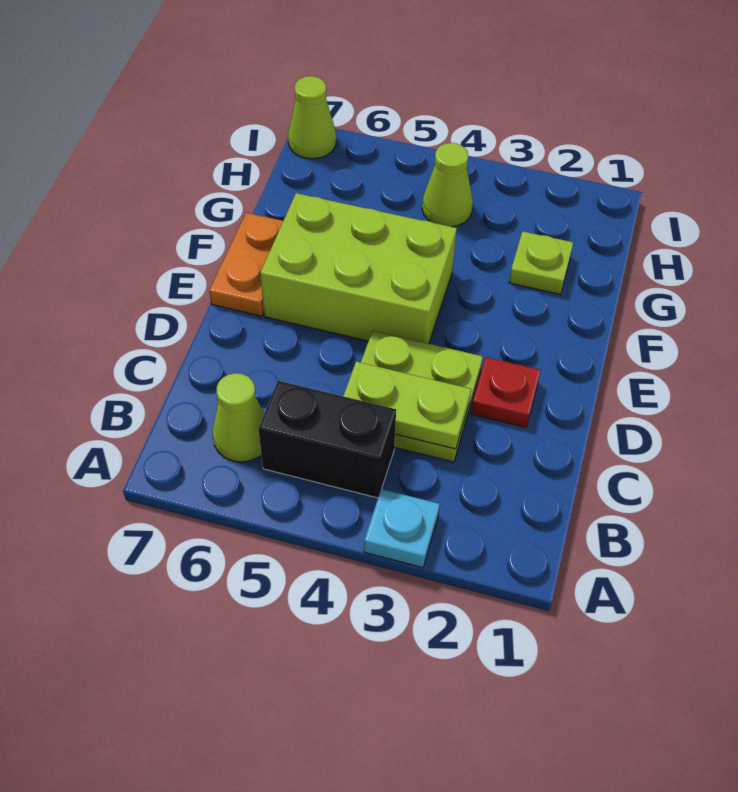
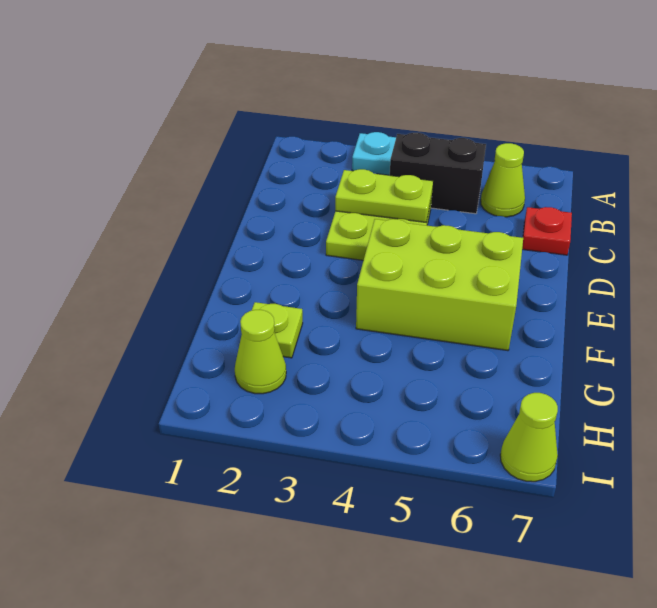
red 1x1 plate [471,357,541,427] -> red 1x1 plate moved to [522,207,572,255]
orange 1x2 plate [209,213,283,316] -> none
lime 1x1 cone [422,143,473,227] -> lime 1x1 cone moved to [235,310,286,394]

